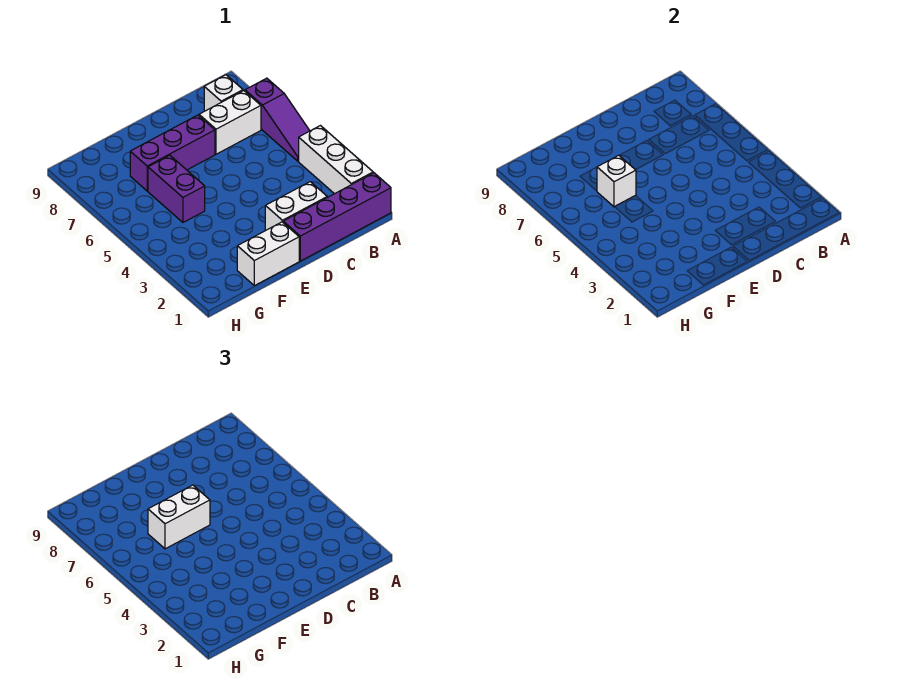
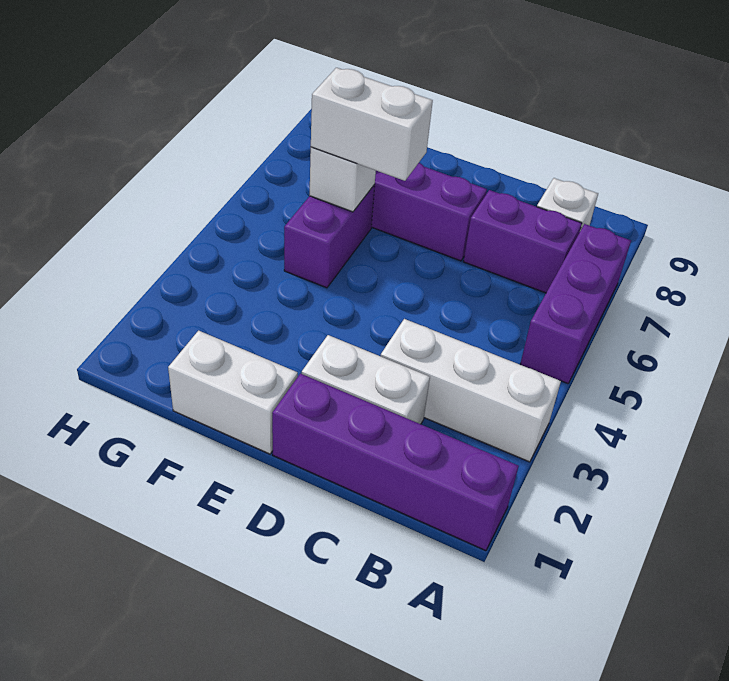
white 1x3 brick [299,126,373,194] -> white 1x3 brick turned to [381,319,561,462]
purple 1x3 slope [245,78,310,161] -> purple 1x3 brick [520,224,631,384]
white 1x2 brick [199,91,261,154] -> purple 1x2 brick [463,190,582,293]

